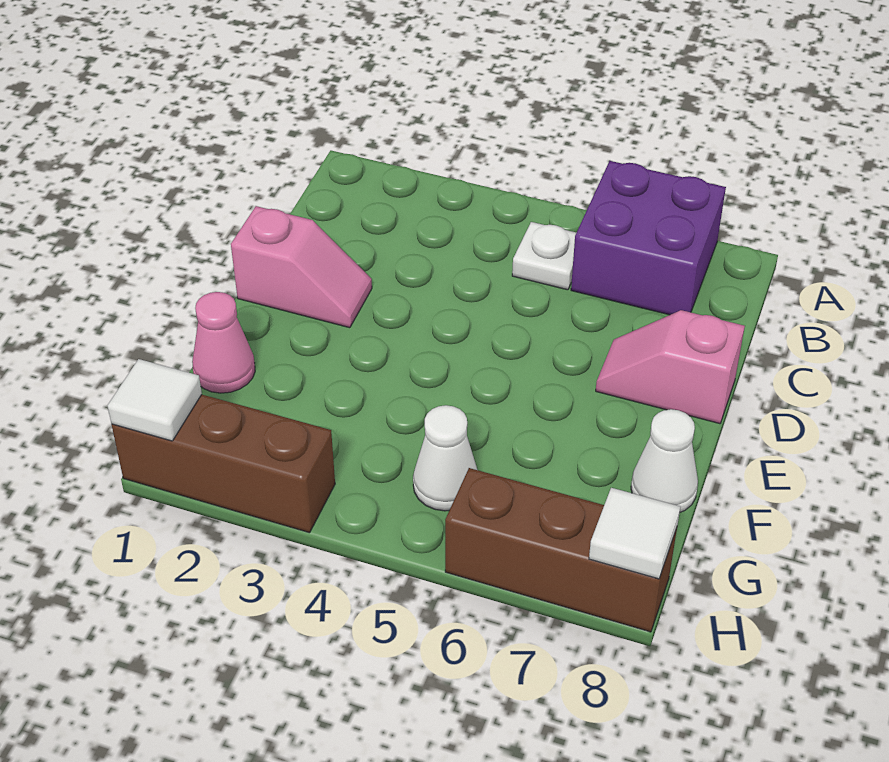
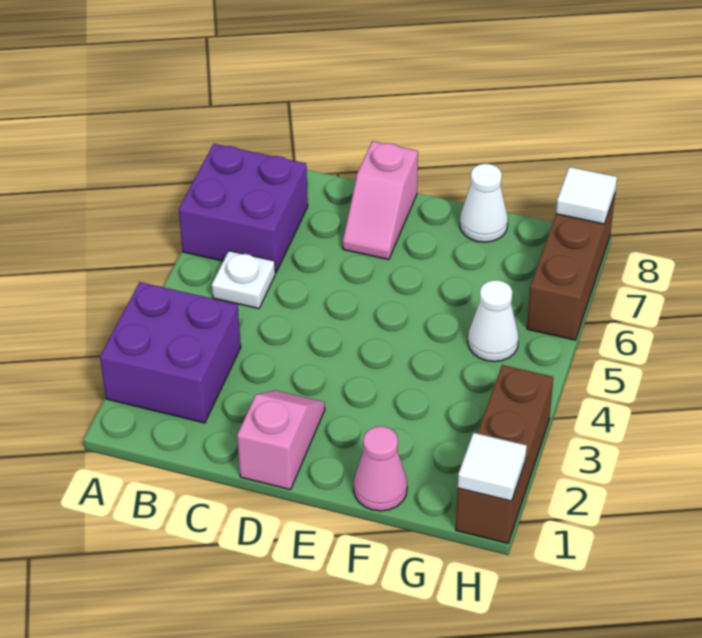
none -> purple 2x2 brick [100,282,241,423]

